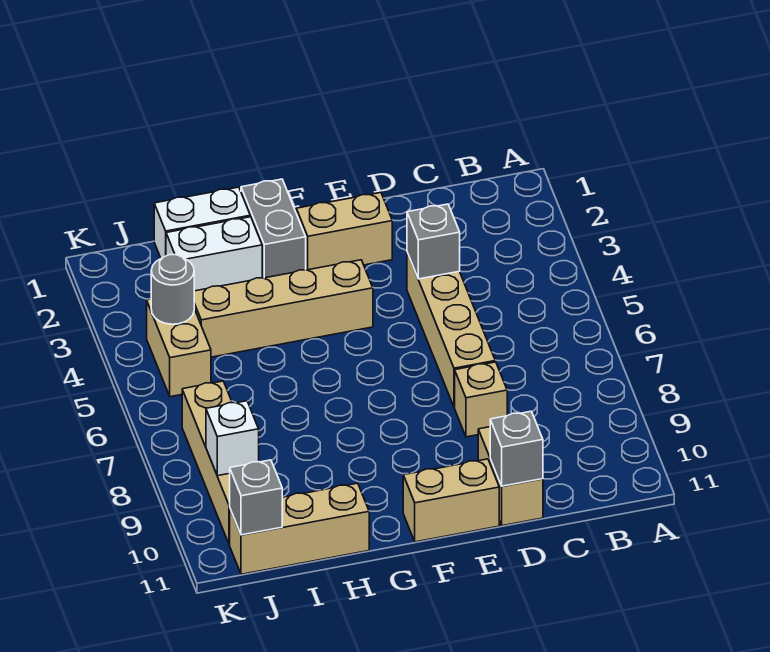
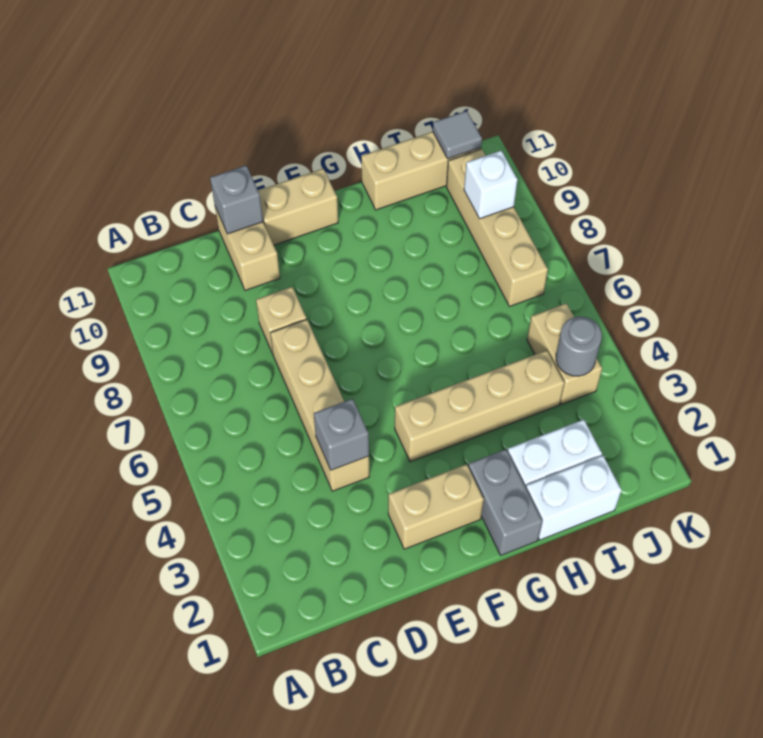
grey 1x1 brick [230,460,282,535] -> grey 1x1 tile [433,111,482,159]

